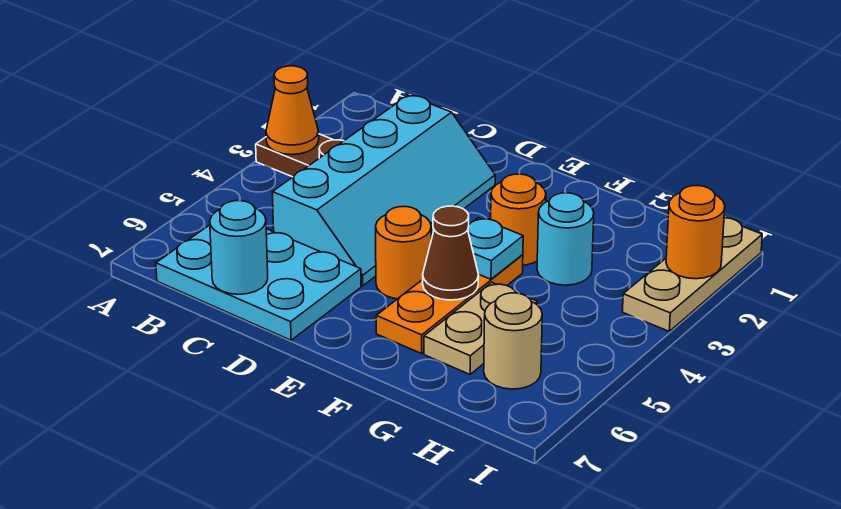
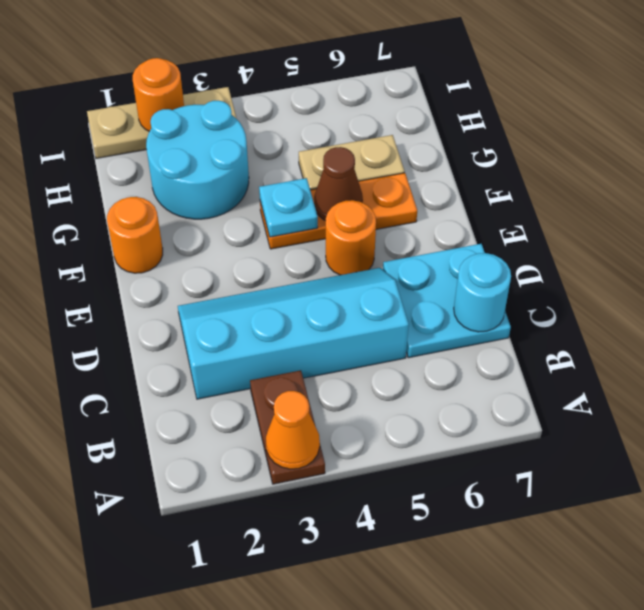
cyan 2x3 plate [156,225,361,340] -> cyan 2x2 plate [383,244,511,358]
orange 1x1 round brick [491,174,546,265] -> orange 1x1 round brick moved to [107,197,163,273]
cyan 1x1 round brick [537,193,594,285] -> cyan 2x2 round brick [146,101,249,219]
tan 1x1 round brick [484,293,542,389] -> none

